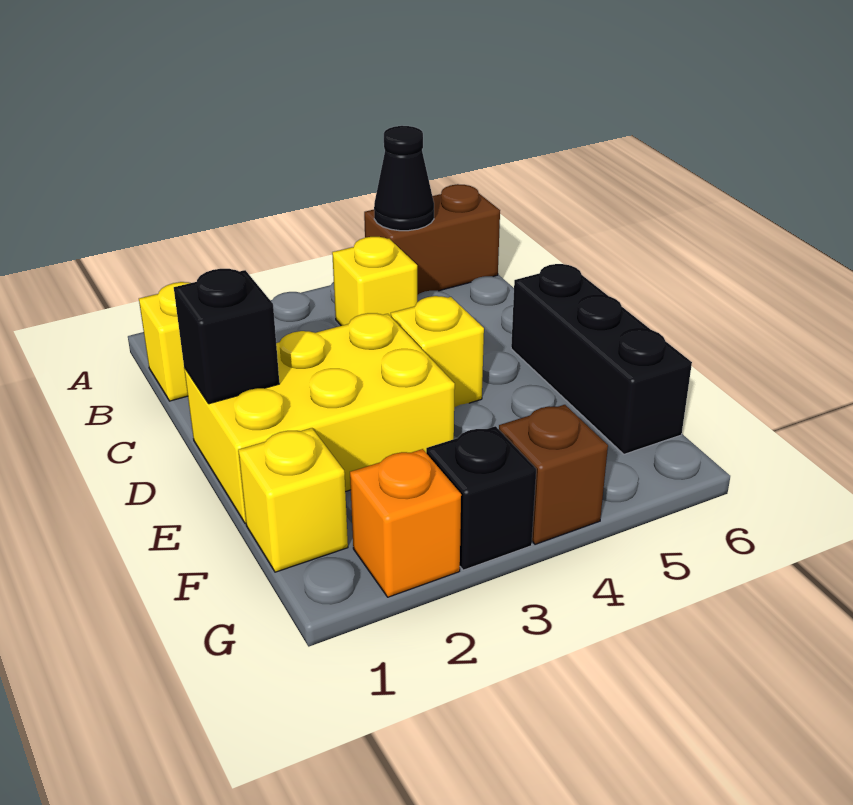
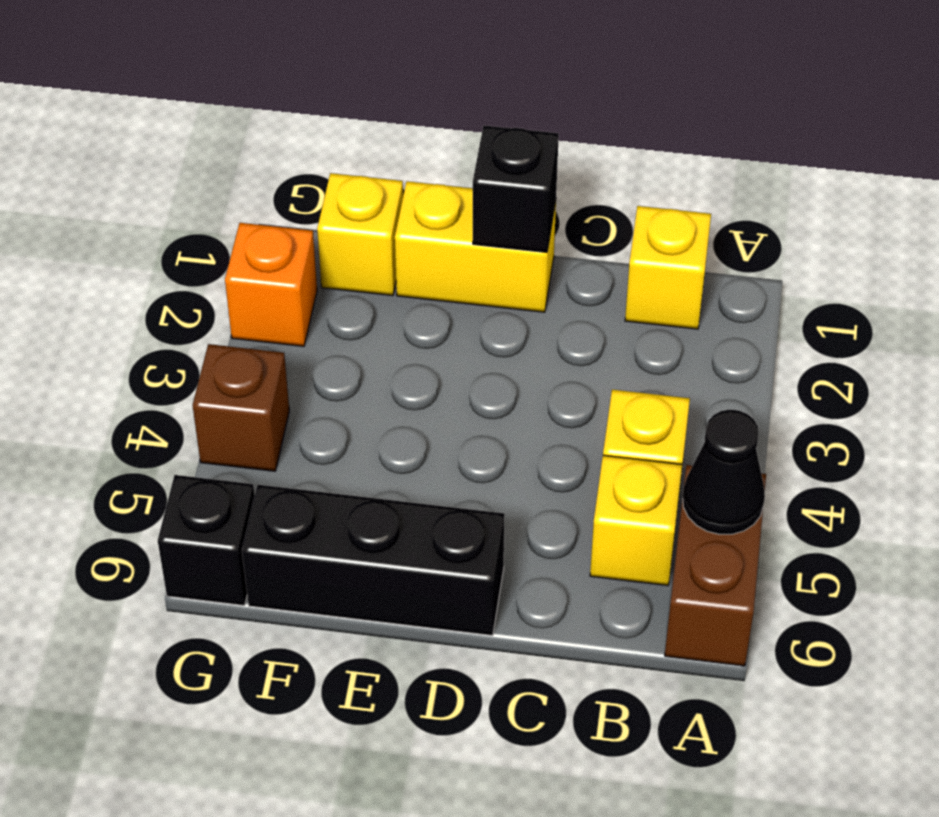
yellow 2x3 brick [184,313,455,524] -> yellow 1x2 brick [395,181,556,312]
yellow 1x1 brick [391,296,484,407] -> yellow 1x1 brick moved to [590,455,682,586]
black 1x1 brick [426,426,536,570] -> black 1x1 brick moved to [158,475,255,606]

